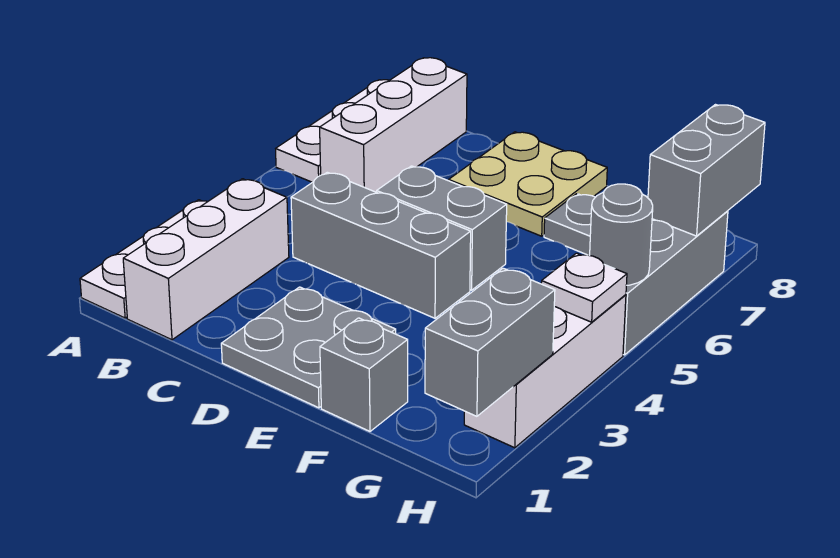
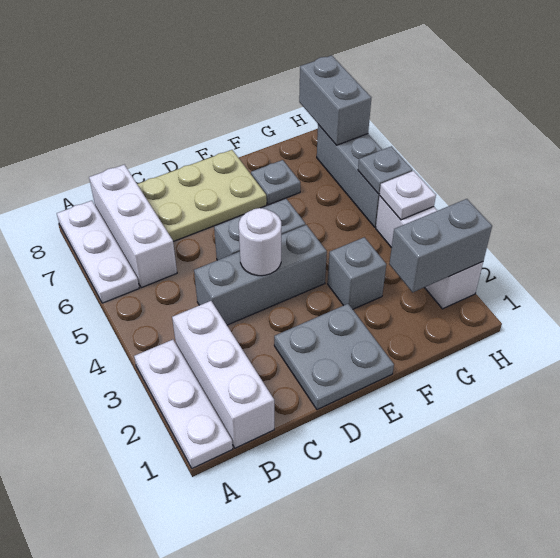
none -> white 1x1 round brick [239,208,281,276]
tan 2x2 plate [449,132,607,236] -> tan 2x3 plate [137,150,267,242]
grey 1x1 brick [320,318,408,431] -> grey 1x1 brick moved to [328,237,386,309]
grey 1x2 brick [425,268,555,416] -> grey 1x2 brick turned to [389,199,492,292]
grey 1x1 round brick [590,184,653,285] -> grey 1x1 plate [358,146,412,194]

